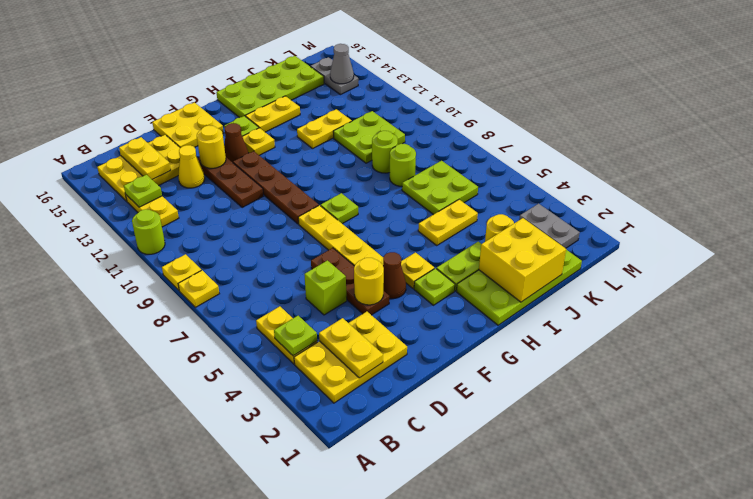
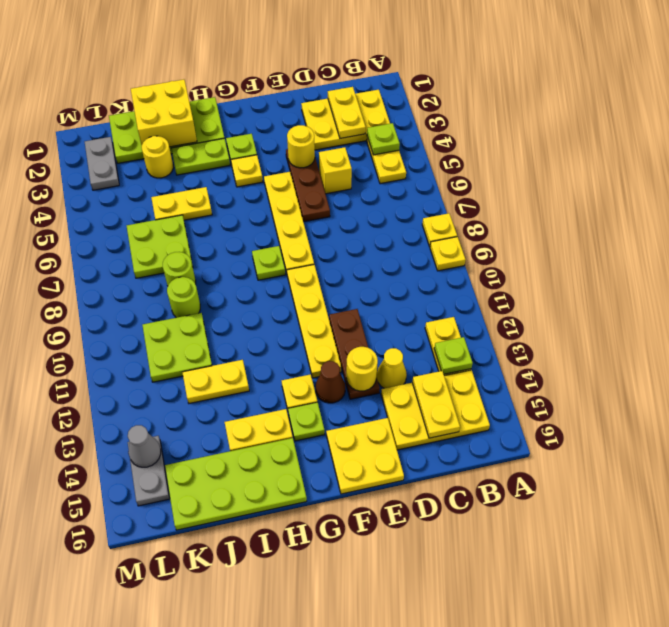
lime 1x1 round brick [132,209,165,254] -> none
lime 1x1 brick [304,260,347,315] -> yellow 1x1 brick [319,147,352,194]
brown 1x1 cone [383,252,406,299] -> none
brown 1x4 plate [233,151,319,224] -> yellow 1x4 plate [287,264,341,378]

